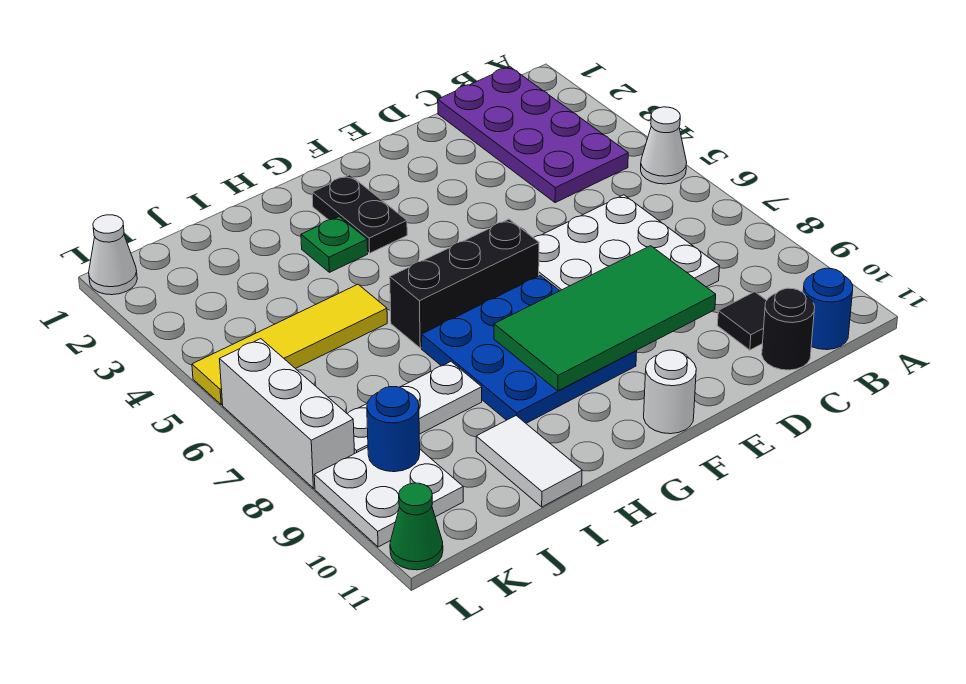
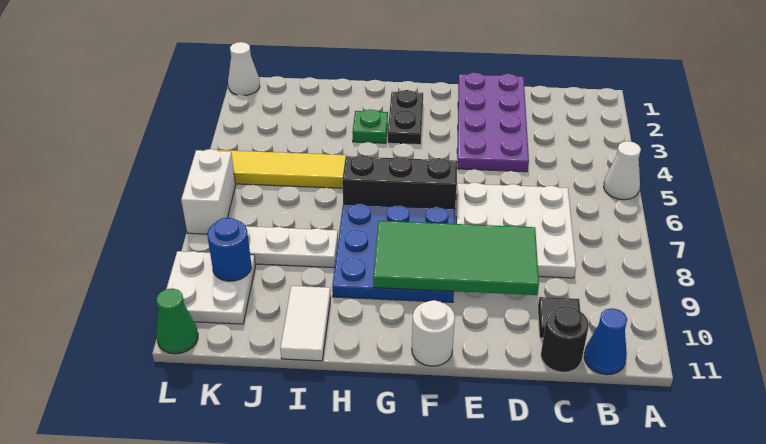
purple 2x4 plate [438,67,628,203] -> purple 2x4 plate moved to [457,73,529,172]
blue 1x1 round brick [803,268,853,350] -> blue 1x1 cone [584,308,627,375]
white 1x3 brick [220,339,355,488] -> white 1x2 brick [181,149,236,234]

